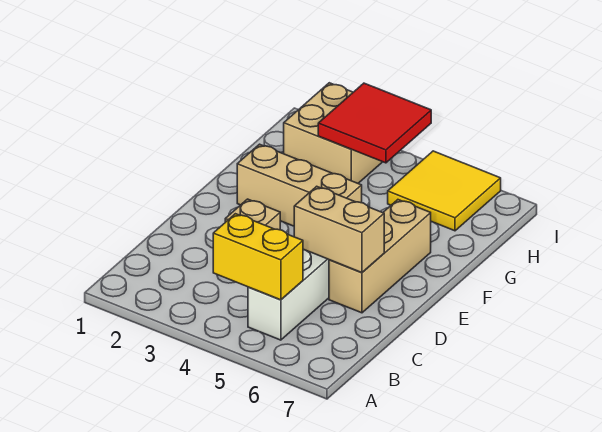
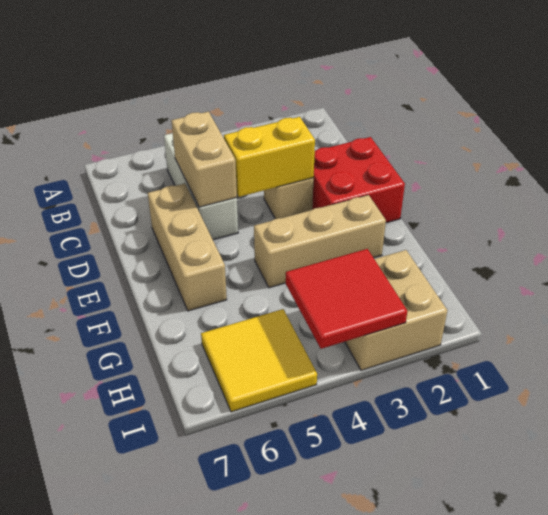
yellow 1x2 brick [213,214,303,300] -> yellow 1x2 brick moved to [224,117,315,197]
none -> red 2x2 brick [312,137,405,223]
tan 1x2 brick [294,186,384,273] -> tan 1x2 brick turned to [171,112,237,207]

